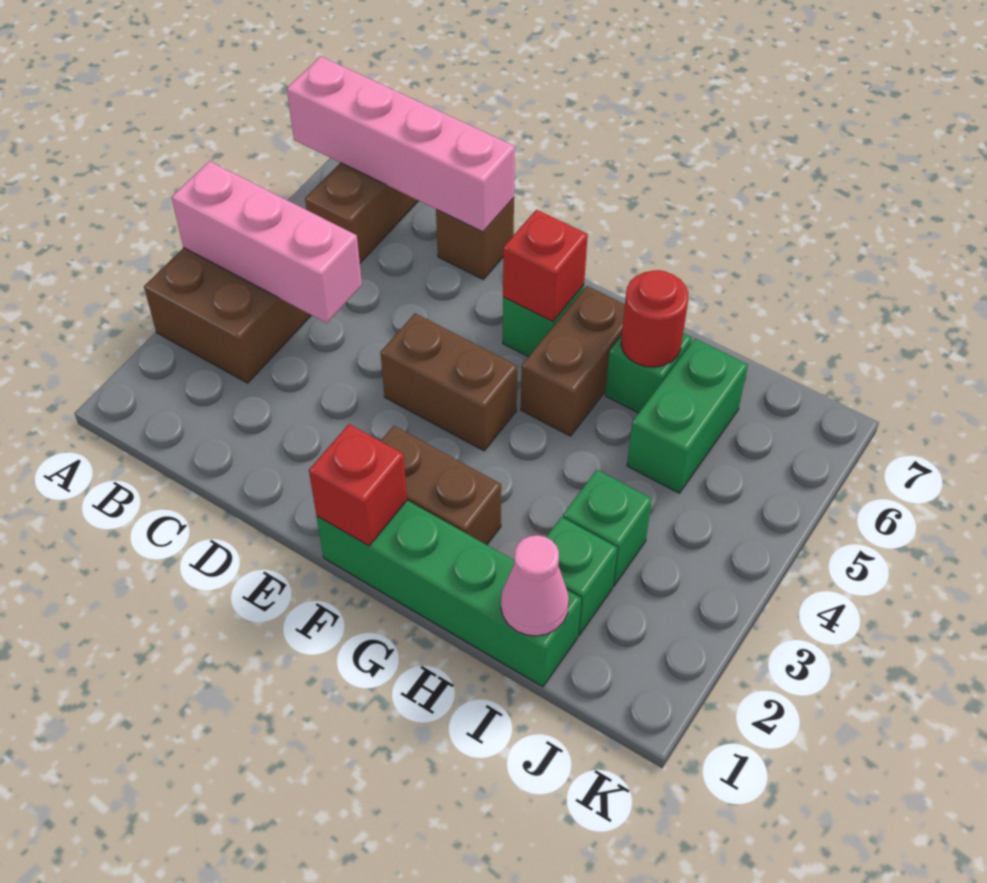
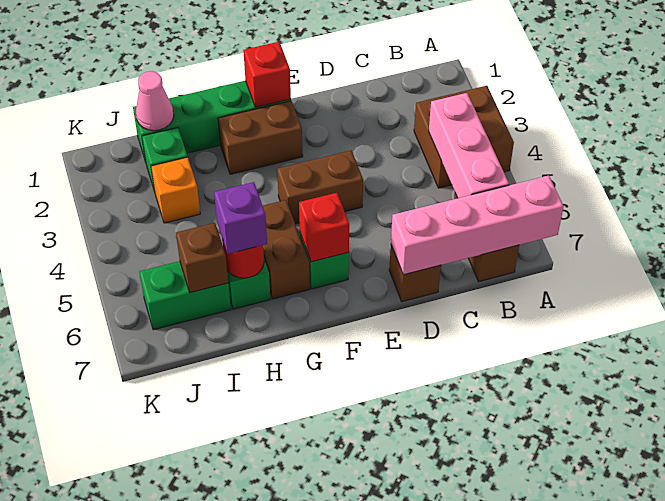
pink 1x3 brick [172,161,362,323] -> pink 1x3 brick turned to [429,93,509,198]
none -> purple 1x1 brick [214,182,267,254]
green 1x1 brick [563,470,652,586] -> orange 1x1 brick [151,157,200,223]
green 1x2 brick [627,339,748,493] -> green 1x2 brick turned to [139,261,231,330]
none -> brown 1x1 brick [176,223,228,293]

